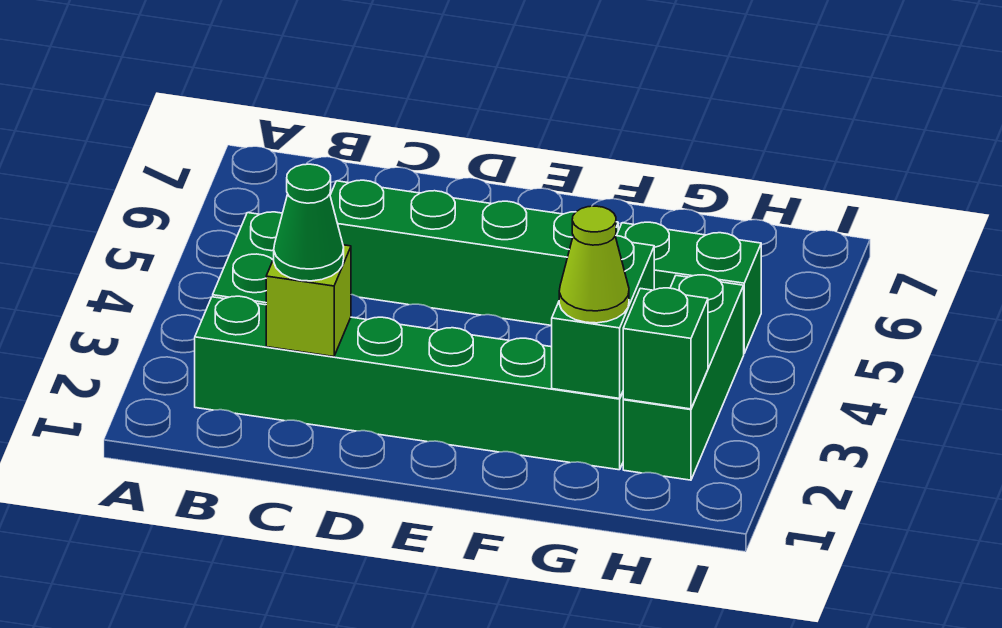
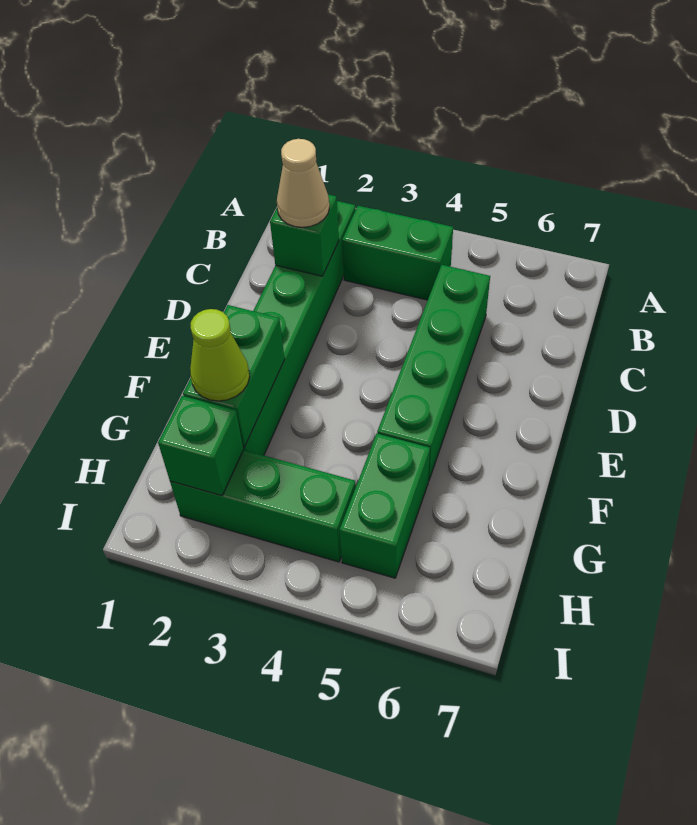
lime 1x1 brick [266,245,351,357] -> green 1x1 brick [270,194,339,276]
green 1x1 cone [274,164,344,281] -> tan 1x1 cone [277,139,329,227]
green 1x2 brick [552,236,654,398] -> green 1x2 brick turned to [183,305,285,447]

